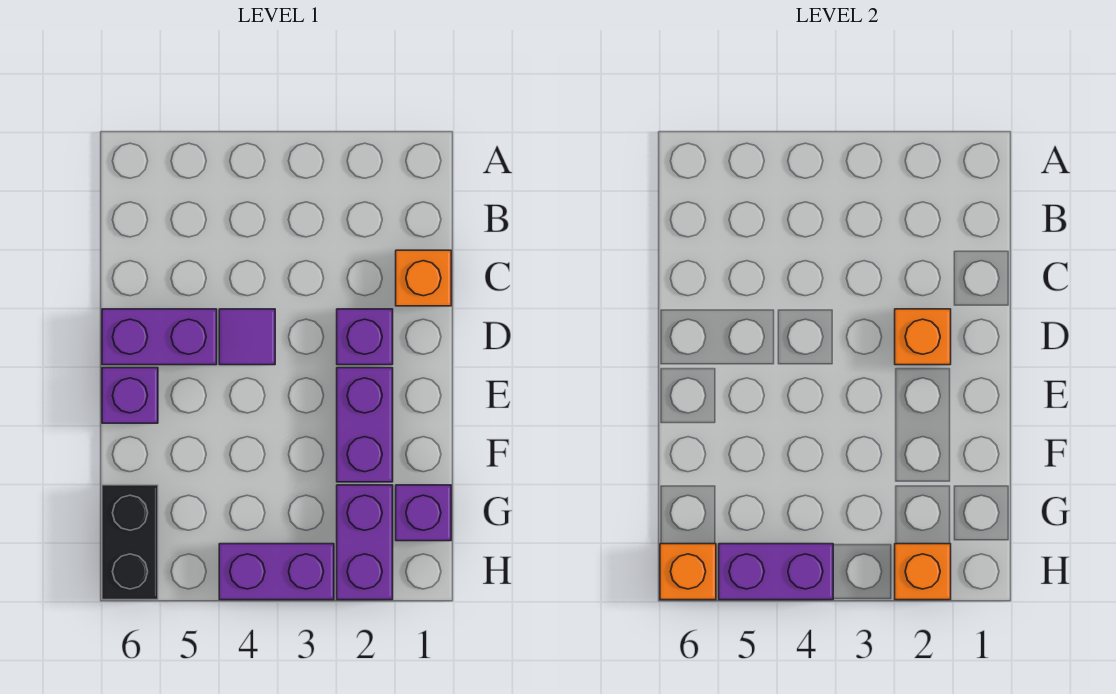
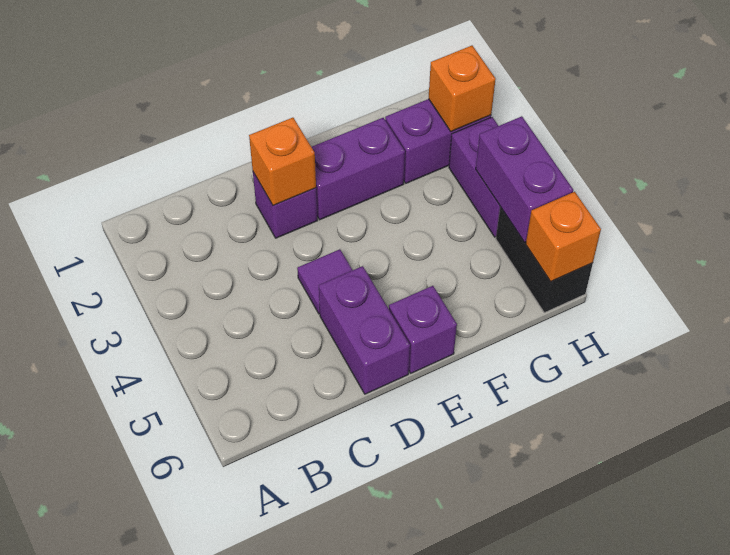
orange 1x1 brick [396,250,451,306] -> none
purple 1x1 brick [396,485,451,541] -> none
black 1x2 brick [102,485,158,600] -> black 1x2 brick turned to [496,207,593,313]

